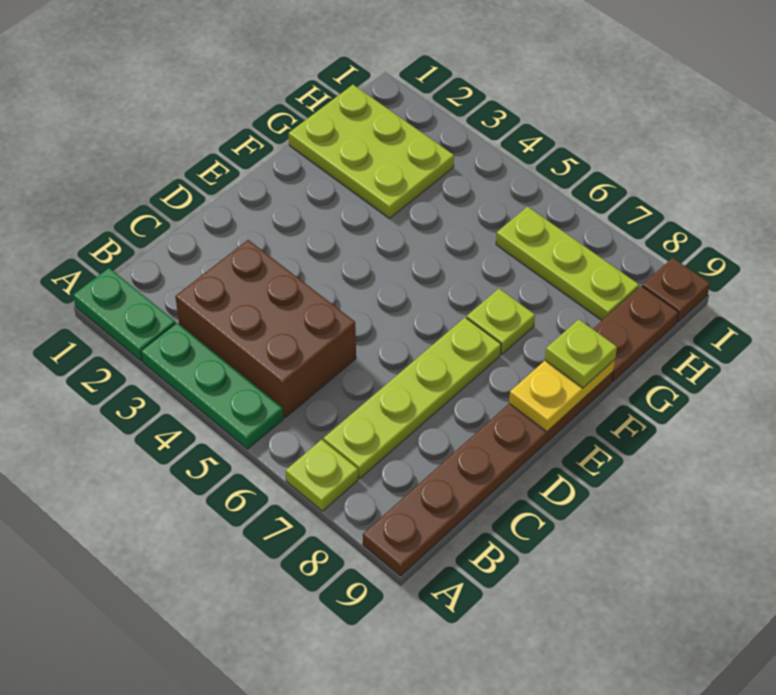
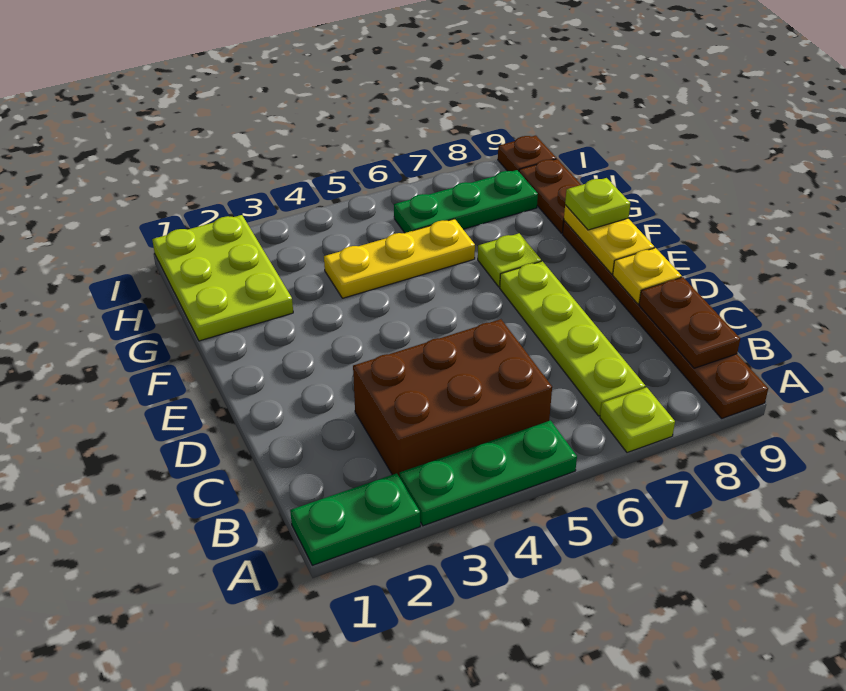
none -> brown 1x2 plate [639,277,740,368]
none -> yellow 1x1 plate [613,248,682,304]
lime 2x3 plate [289,85,454,218] -> lime 2x3 plate turned to [152,215,293,341]
none -> yellow 1x3 plate [324,219,475,298]
lime 1x3 plate [496,207,639,320] -> green 1x3 plate [394,170,538,233]

